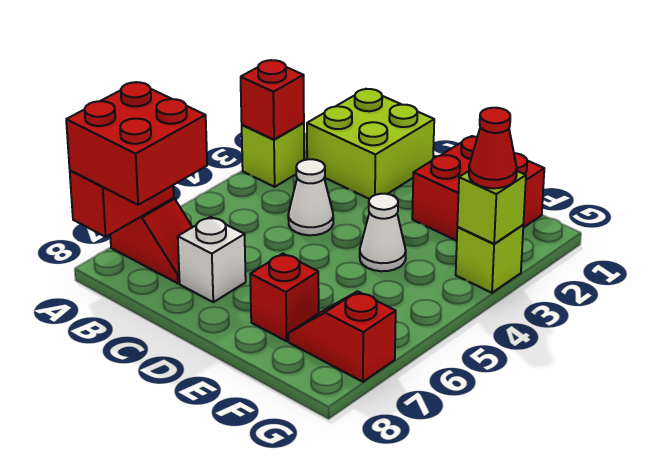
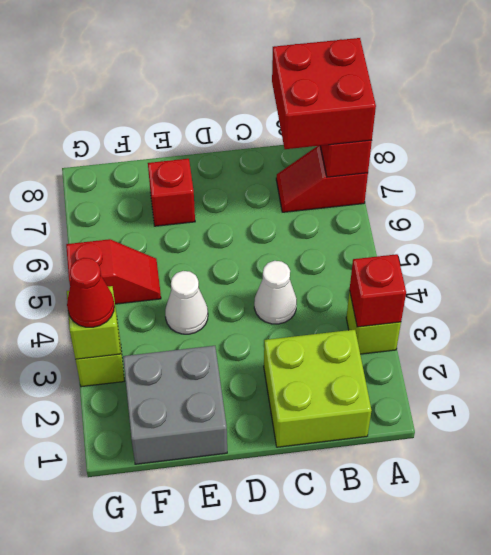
white 1x1 brick [178,217,246,302] -> none
red 2x2 brick [412,136,544,241] -> grey 2x2 brick [123,346,227,464]
red 1x2 slope [288,291,396,382] -> red 1x2 slope moved to [66,239,161,304]

